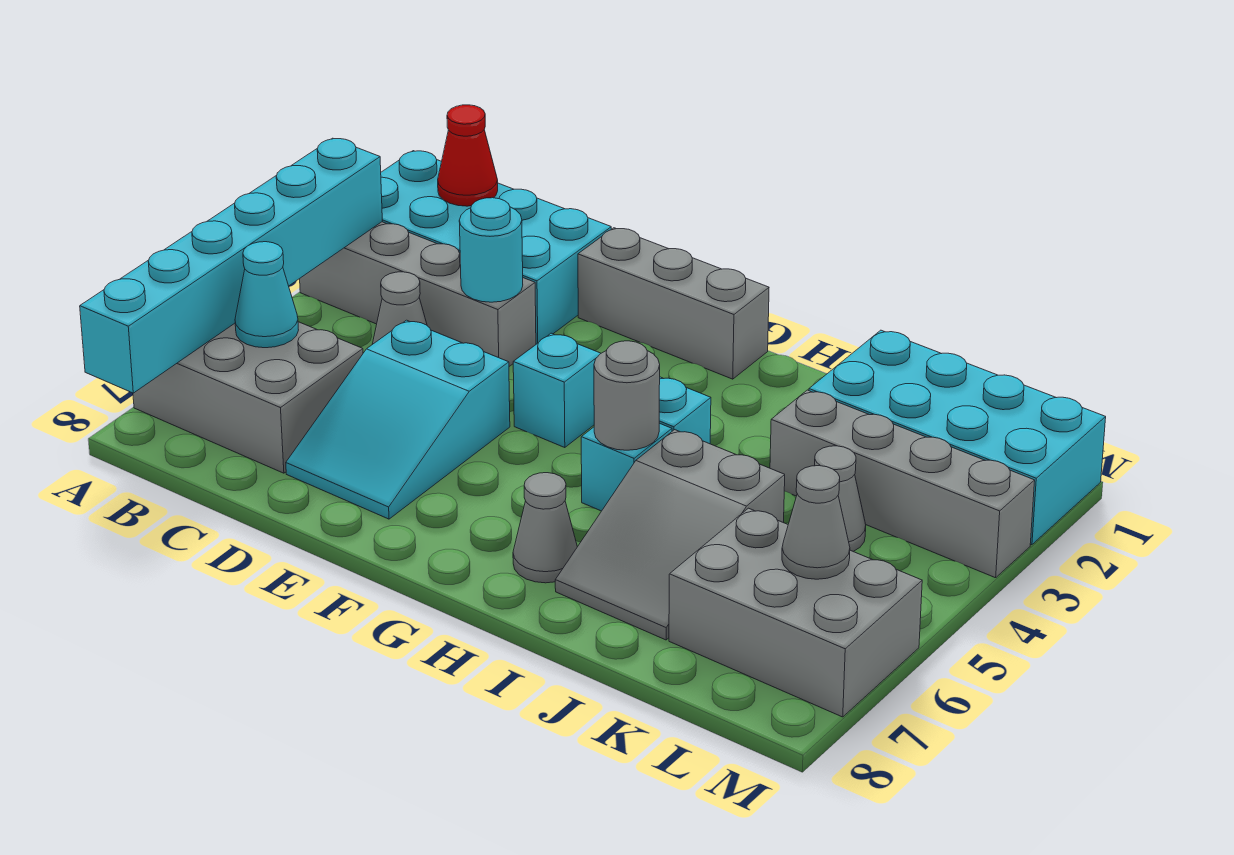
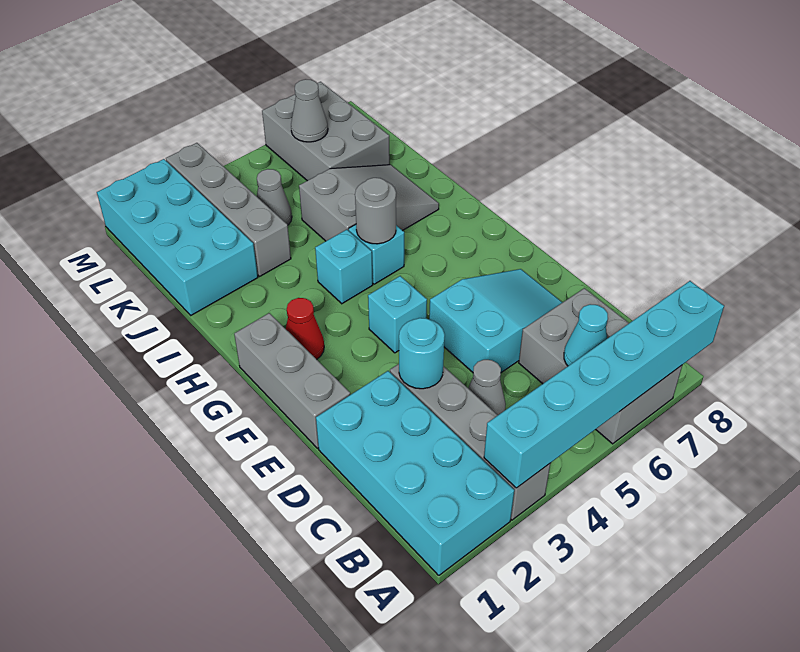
red 1x1 cone [438,105,498,206] -> red 1x1 cone moved to [286,298,324,359]
grey 1x1 cone [513,473,577,583] -> none

